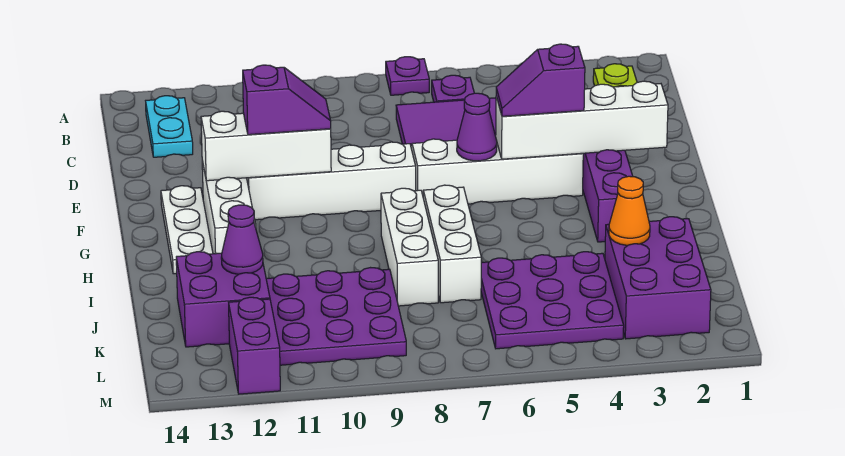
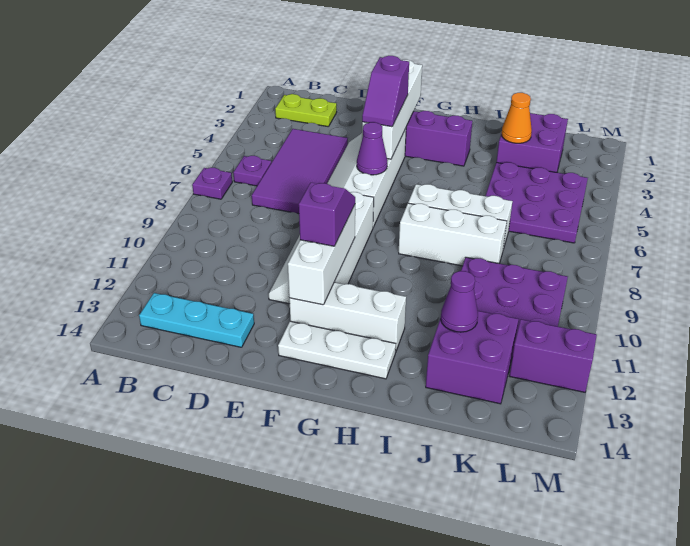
cyan 1x2 plate [146,96,193,157] -> cyan 1x3 plate [139,293,254,347]
purple 2x3 brick [605,217,711,339] -> purple 2x2 brick [496,113,568,172]

